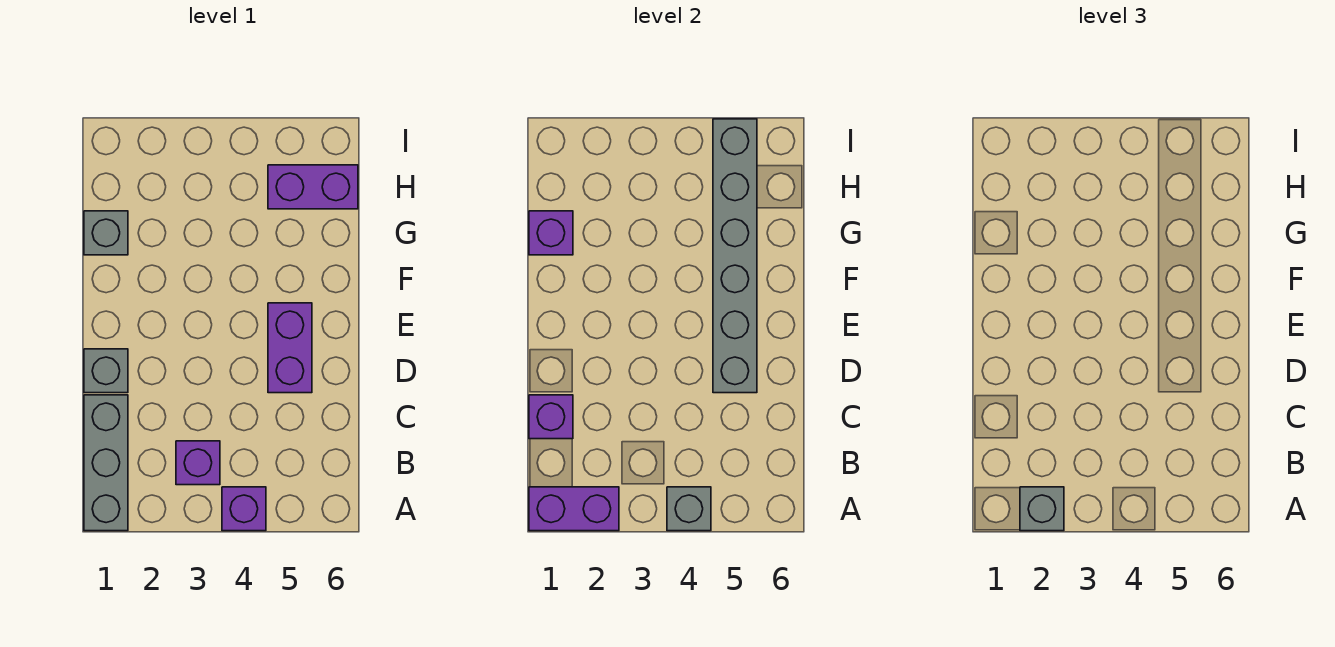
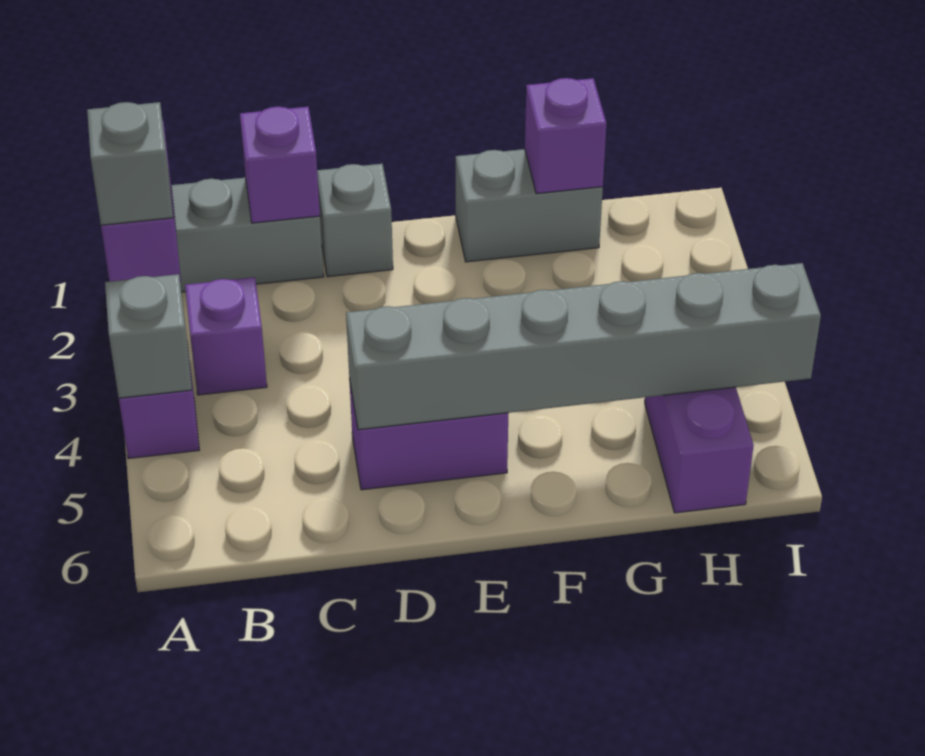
grey 1x1 brick [84,211,128,255] -> grey 1x2 brick [456,149,603,262]

